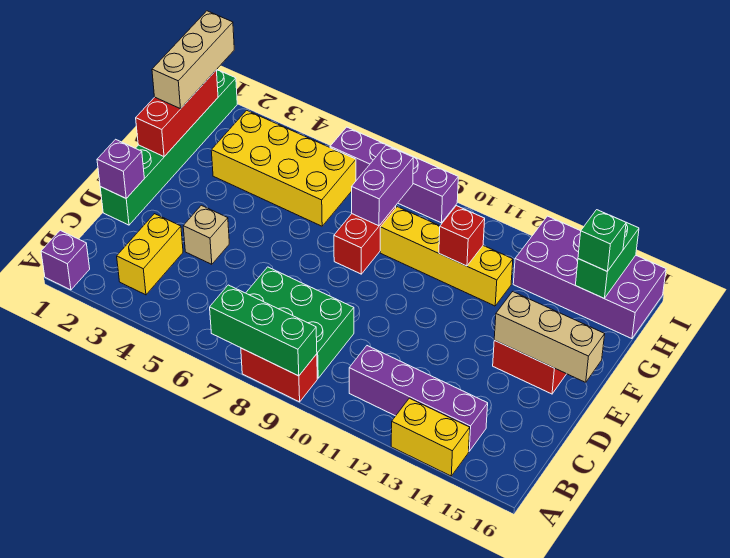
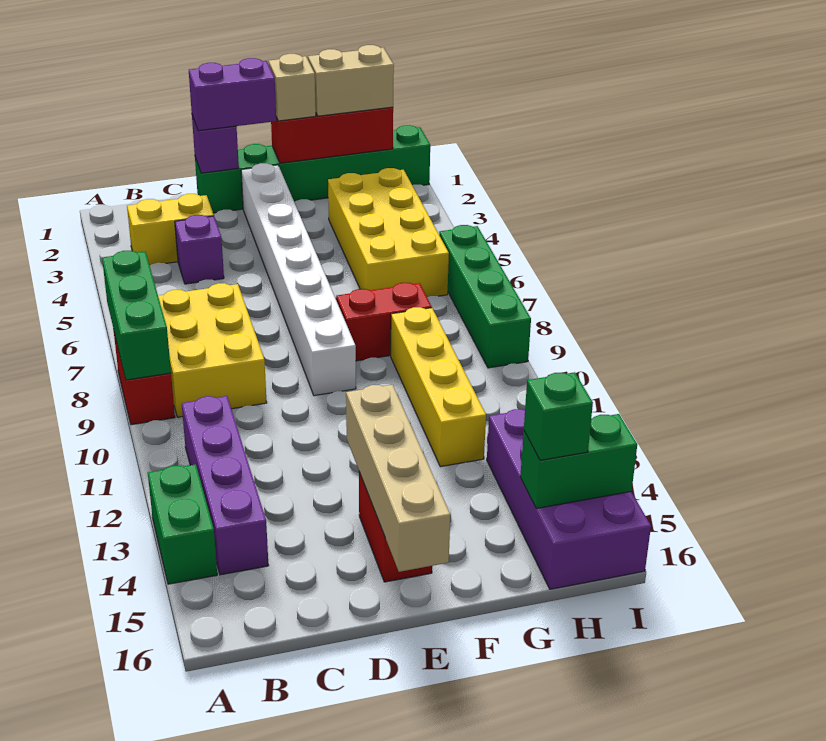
purple 1x1 brick [41,230,90,290] -> purple 1x1 brick moved to [175,215,224,284]
yellow 1x2 brick [391,398,470,476] -> green 1x2 brick [148,464,217,584]
green 2x3 brick [246,267,354,378] -> yellow 2x3 brick [158,283,267,417]
tan 1x1 brick [183,205,229,264] -> tan 1x1 brick moved to [269,54,316,121]
none -> white 1x8 brick [241,163,356,396]
tan 1x3 brick [494,292,605,383] -> tan 1x4 brick [346,385,450,572]
tan 1x3 brick [152,11,234,109] -> tan 1x2 brick [308,45,394,116]
purple 1x2 brick [352,145,413,226] -> purple 1x2 brick moved to [189,58,276,131]
red 1x1 brick [439,206,485,266] -> none
purple 1x4 brick [330,127,458,223] -> green 1x4 brick [439,225,531,368]

